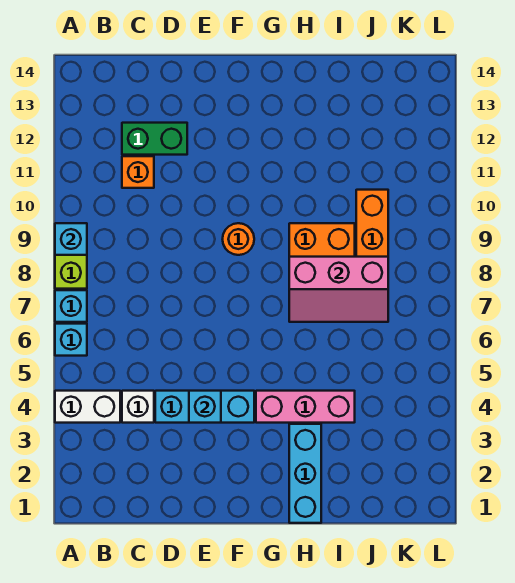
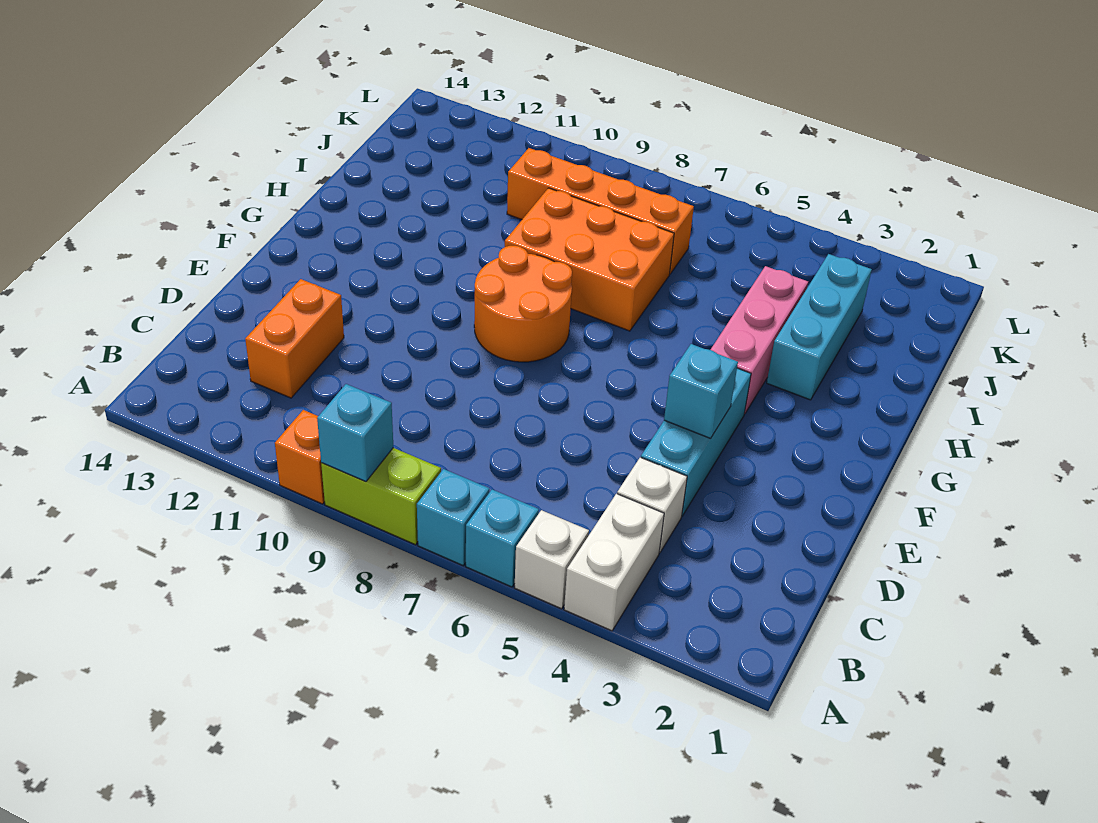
none -> white 1x1 brick [515,510,589,609]
orange 1x1 brick [122,156,154,188] -> orange 1x1 brick moved to [275,410,325,504]
green 1x2 brick [122,123,187,155] -> orange 1x2 brick [245,279,344,398]
orange 1x1 round brick [223,223,254,255] -> orange 2x2 round brick [474,246,572,362]
cyan 1x3 brick [289,424,321,523] -> cyan 1x3 brick turned to [767,254,872,400]
pink 2x3 slope [289,257,388,322] -> none

